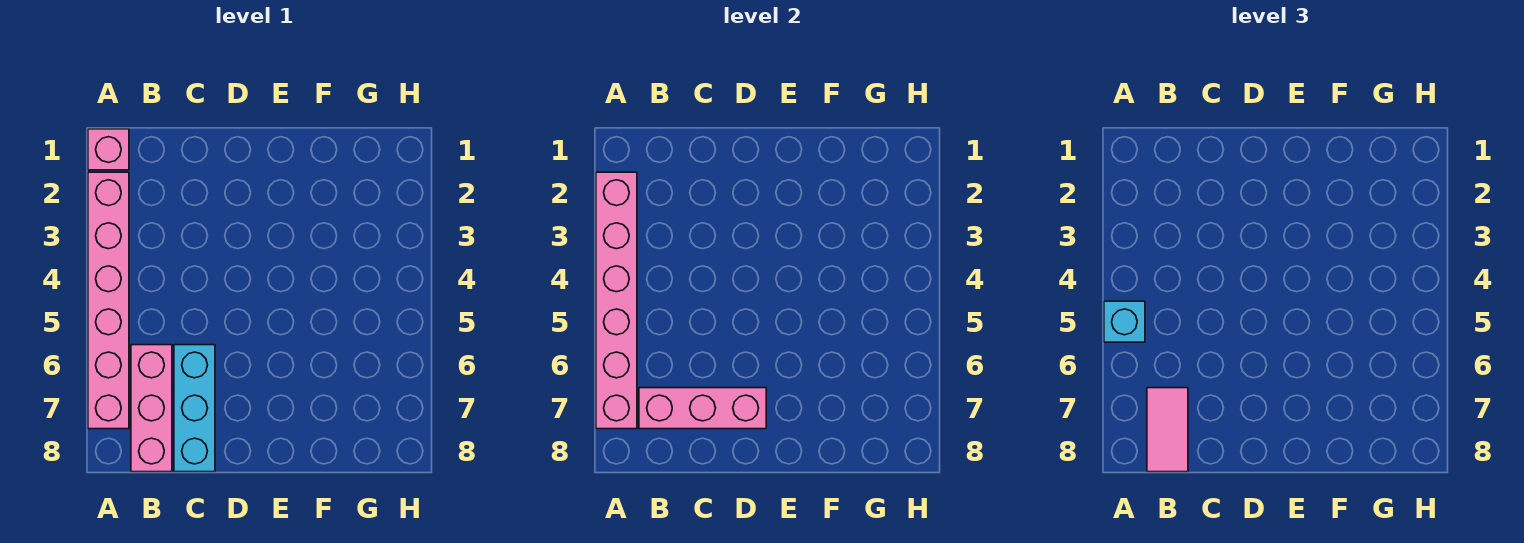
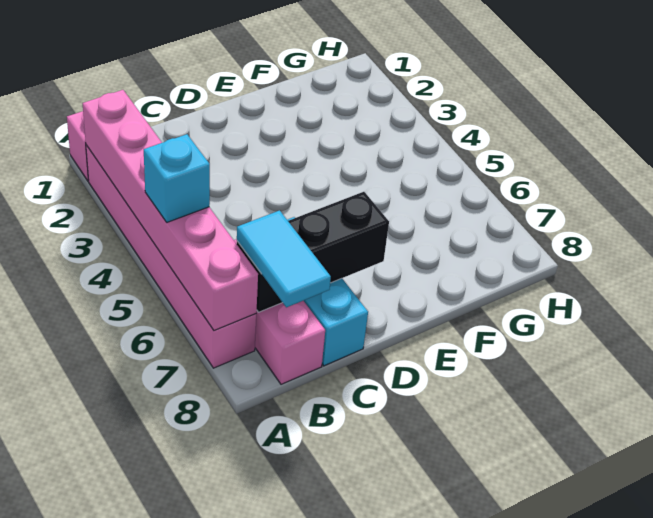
pink 1x3 brick [639,388,766,429] -> black 1x3 brick [237,192,389,312]
pink 1x2 tile [1147,388,1188,472] -> cyan 1x2 tile [237,210,331,307]

